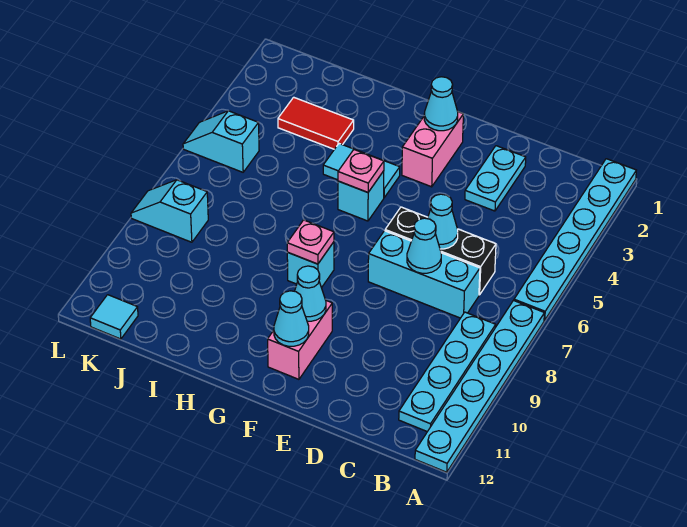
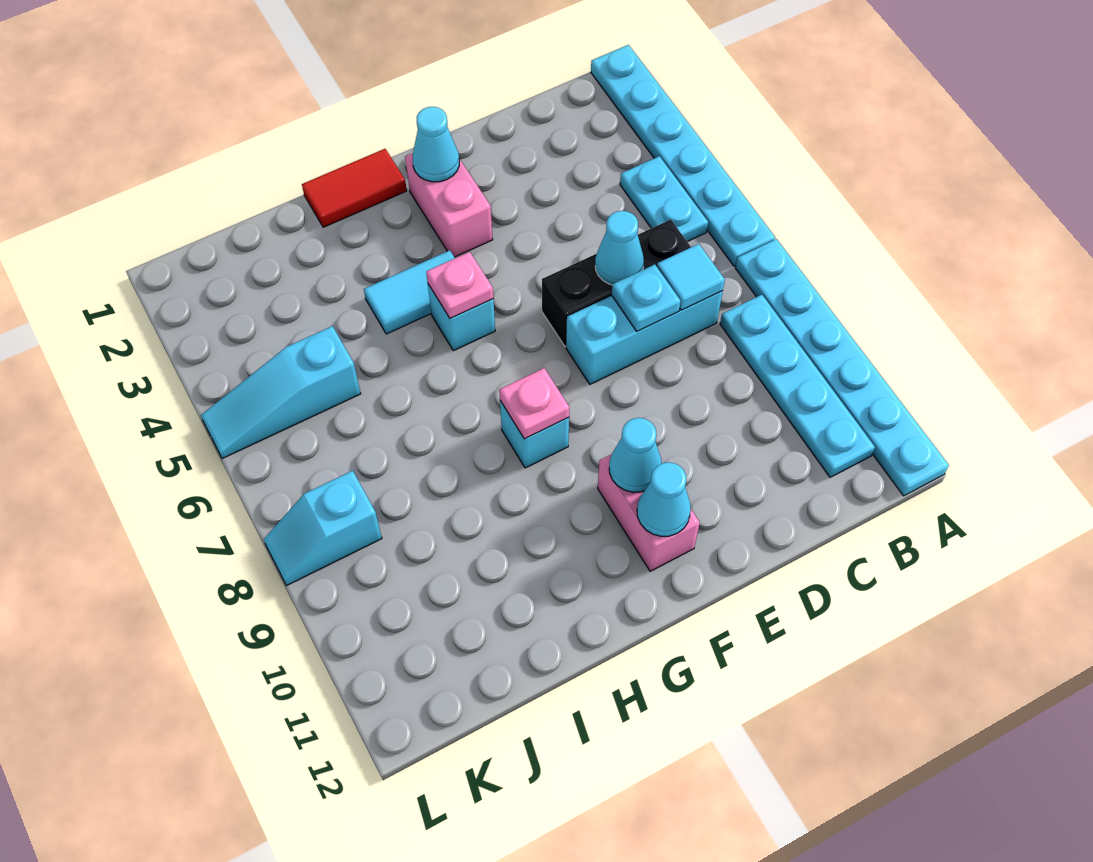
cyan 1x2 plate [465,146,526,211] -> cyan 1x2 plate moved to [620,156,708,242]
cyan 1x1 cone [407,218,441,273] -> cyan 1x1 plate [612,264,680,331]
red 1x2 tile [278,97,354,149] -> red 1x2 tile moved to [302,149,407,227]
cyan 1x2 slope [183,111,259,172] -> cyan 1x3 slope [201,326,361,459]
cyan 1x1 tile [90,295,138,339] -> cyan 1x1 tile moved to [657,244,725,310]

